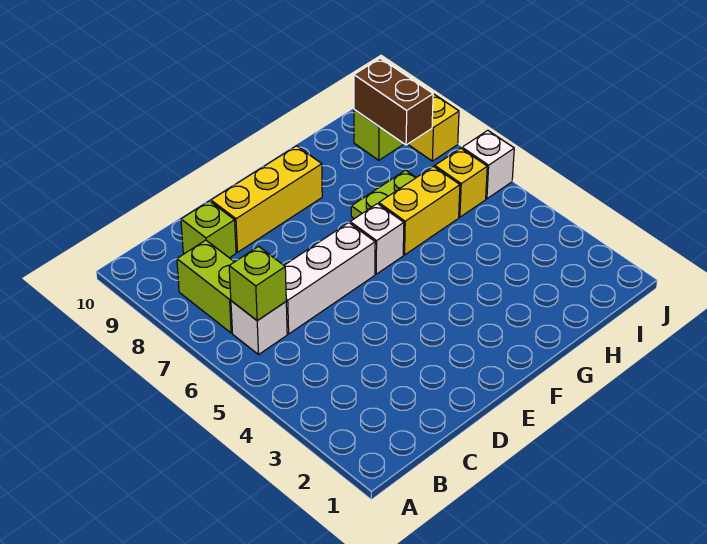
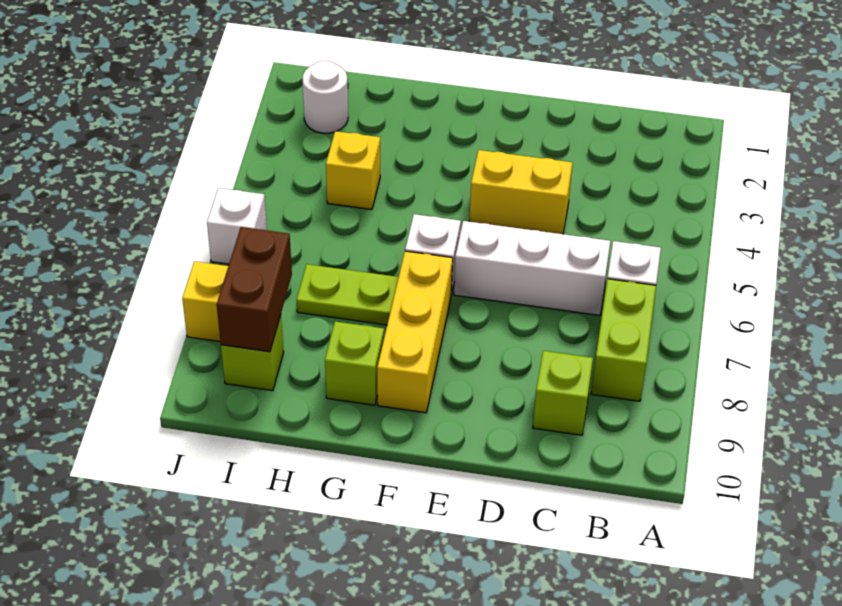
lime 1x1 brick [229,246,286,321] -> lime 1x1 brick moved to [325,322,384,405]
yellow 1x3 brick [211,146,322,252] -> yellow 1x3 brick turned to [377,251,453,413]
yellow 1x2 brick [379,166,460,255] -> yellow 1x2 brick moved to [469,150,572,234]
none -> white 1x1 round brick [303,61,348,133]
yellow 1x1 brick [435,148,487,217] -> yellow 1x1 brick moved to [326,131,380,209]

